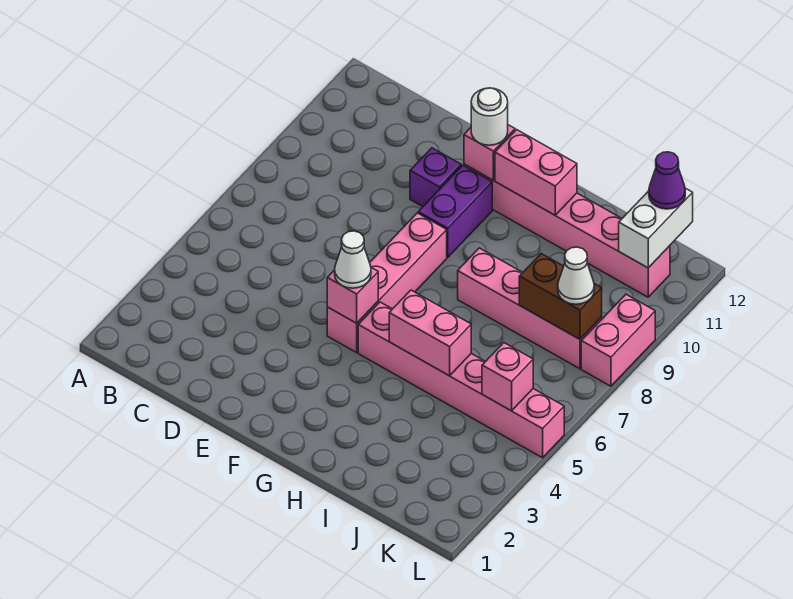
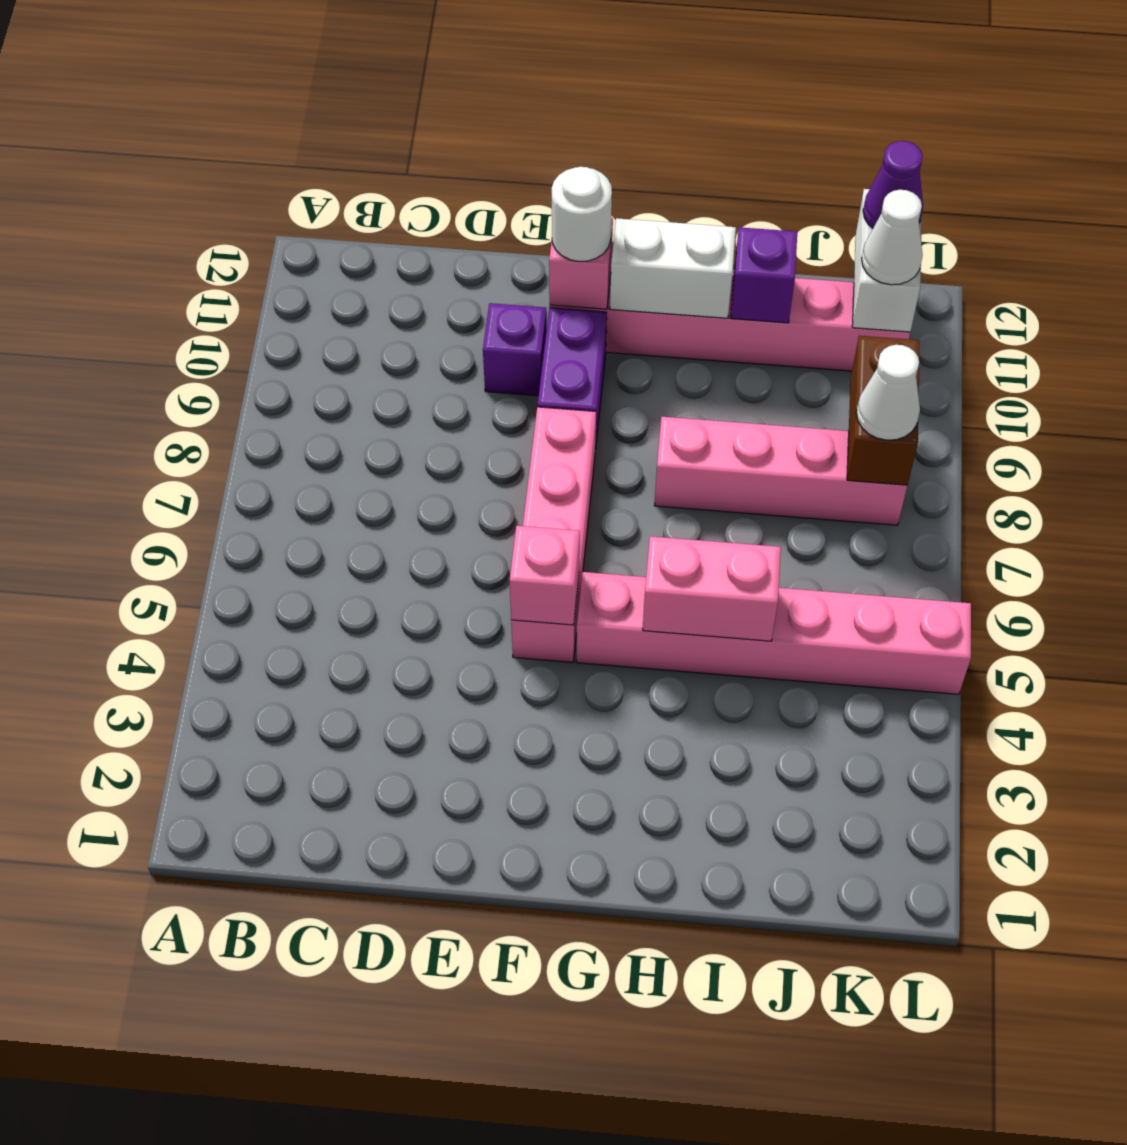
white 1x1 cone [335,231,371,288] -> white 1x1 cone moved to [862,190,923,285]
pink 1x2 brick [495,130,577,215] -> white 1x2 brick [610,218,736,318]
none -> purple 1x1 brick [731,227,797,323]
brown 1x2 brick [519,254,602,339] -> brown 1x2 brick turned to [847,336,920,485]
pink 1x1 brick [482,343,533,411] -> none
pink 1x2 brick [581,294,655,386] -> none

